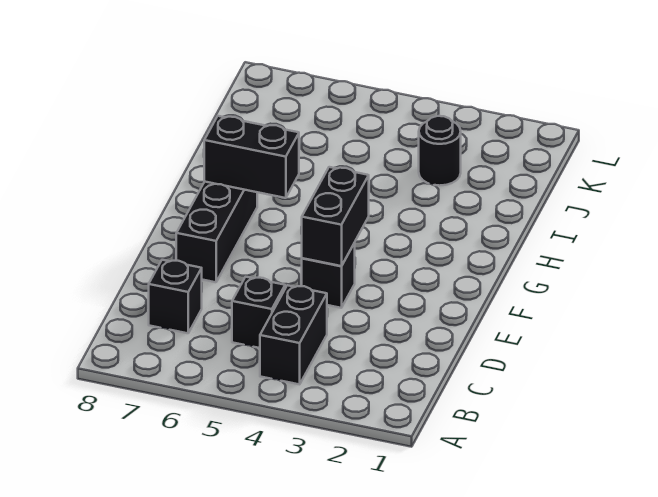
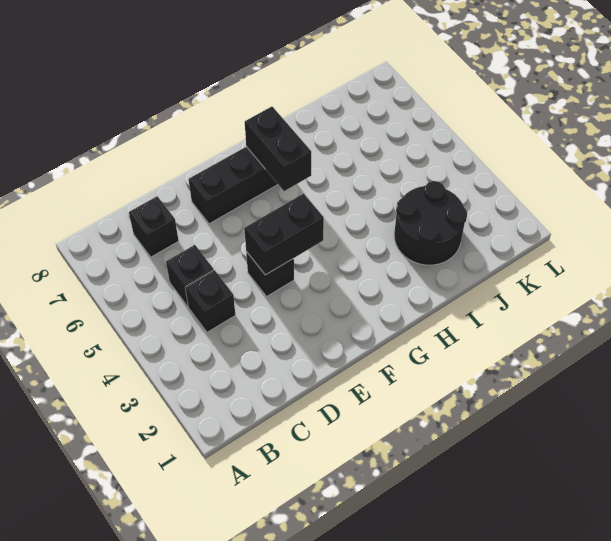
black 1x2 brick [260,285,327,384] -> black 1x1 brick [185,270,235,332]
black 1x1 round brick [419,116,461,186] -> black 2x2 round brick [394,181,467,265]

